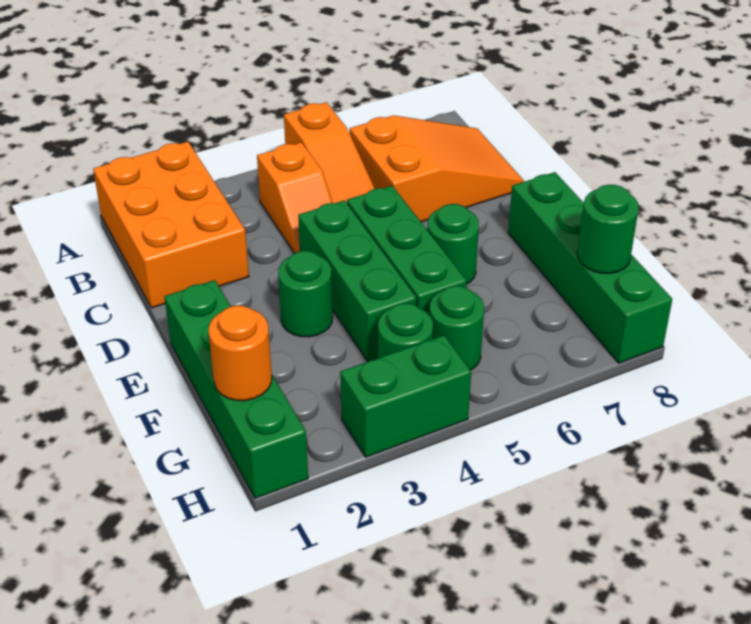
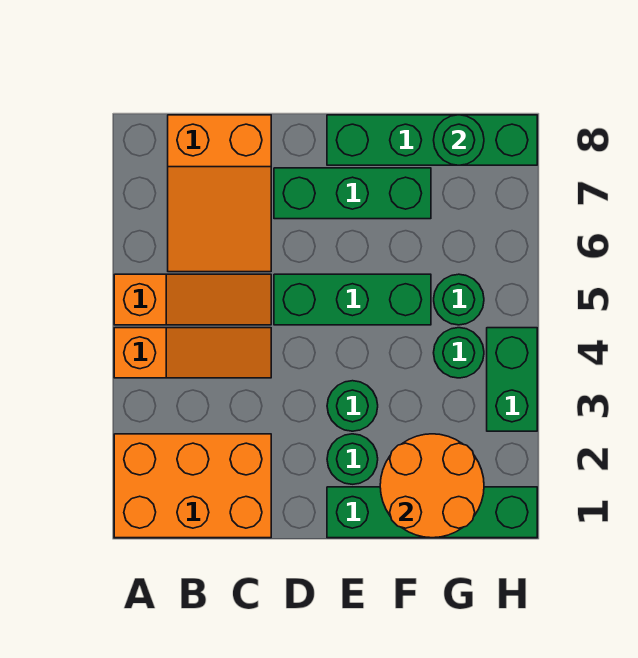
orange 1x2 slope [257,142,333,253] -> orange 1x3 slope [114,328,271,378]
orange 2x3 slope [350,115,524,222] -> orange 2x3 slope turned to [168,115,271,272]
green 1x3 brick [298,200,416,361] -> green 1x3 brick moved to [274,168,431,219]
green 1x1 round brick [427,204,479,284] -> green 1x1 round brick moved to [327,434,378,484]
orange 1x1 round brick [208,306,272,401] -> orange 2x2 round brick [380,434,484,538]

